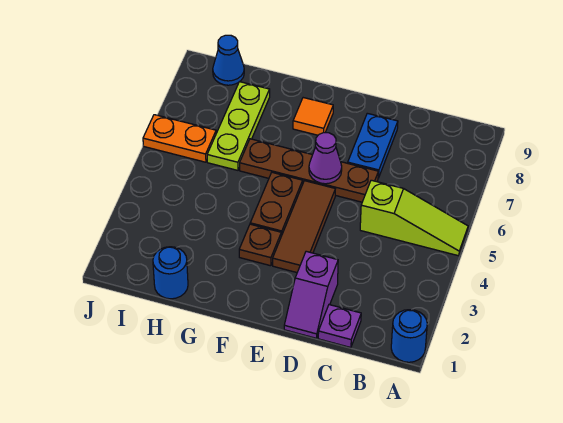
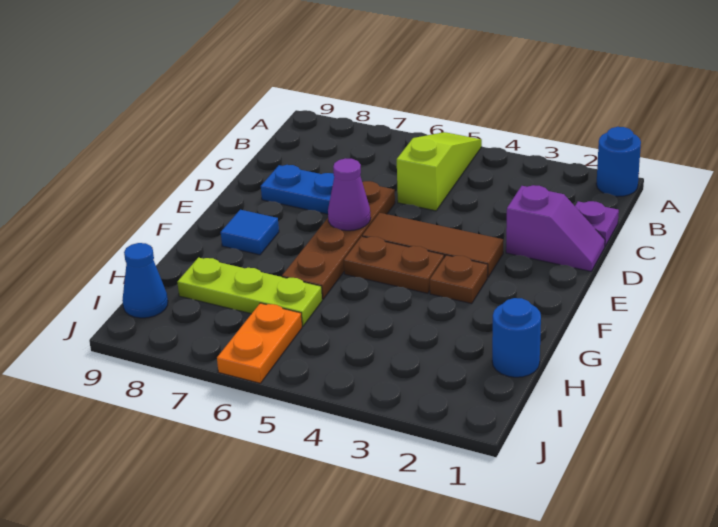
orange 1x1 tile [293,98,333,135] -> blue 1x1 tile [221,210,279,255]

